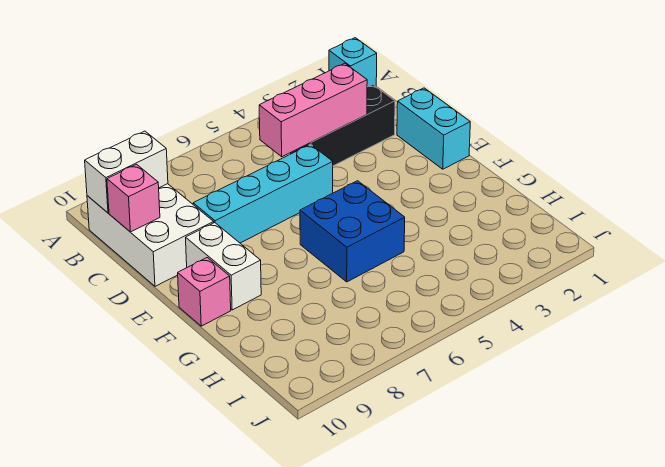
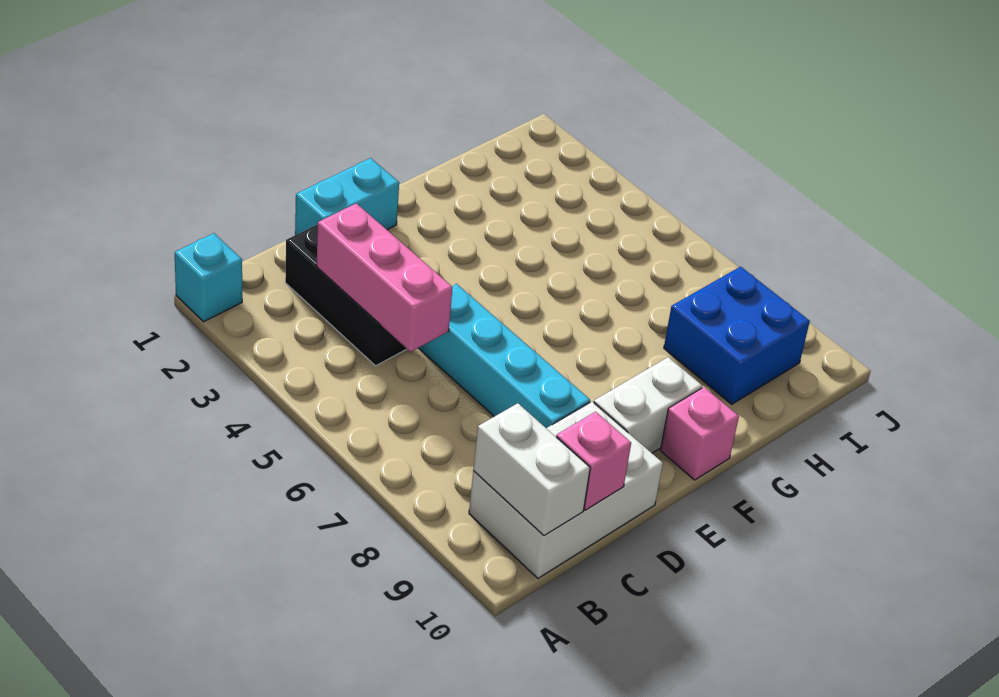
blue 2x2 brick [300,181,405,282] -> blue 2x2 brick moved to [664,267,810,404]

